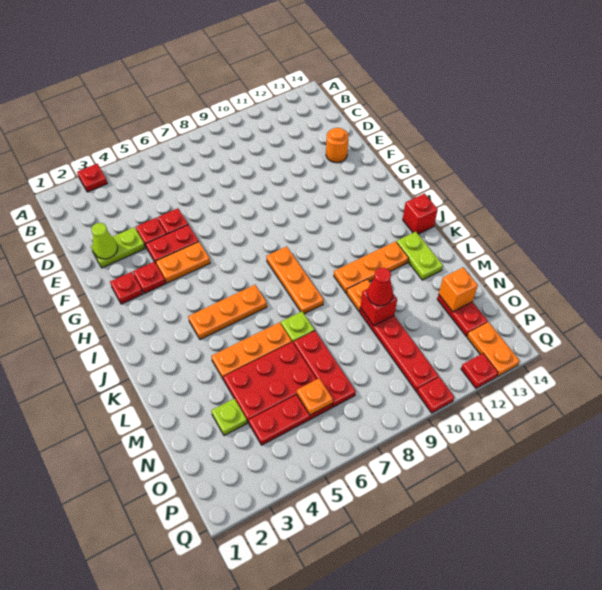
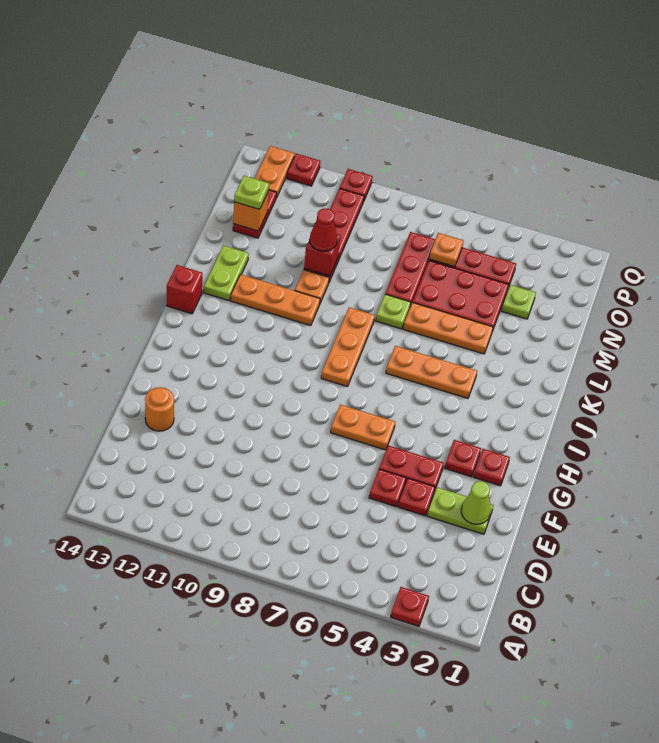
orange 1x2 plate [156,242,210,283] -> orange 1x2 plate moved to [331,404,395,450]
none -> lime 1x1 plate [234,176,269,209]

